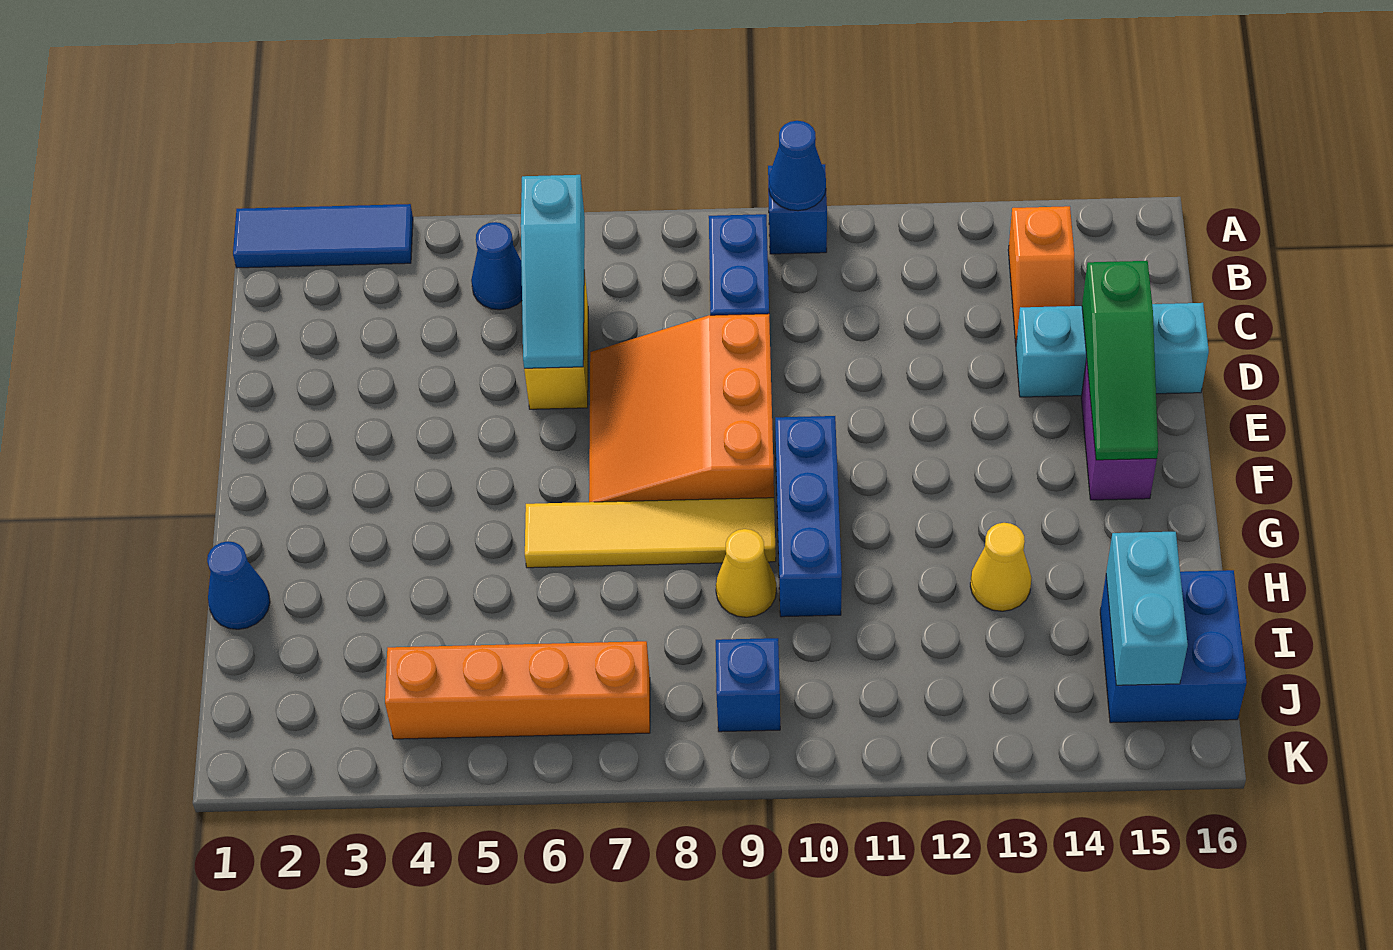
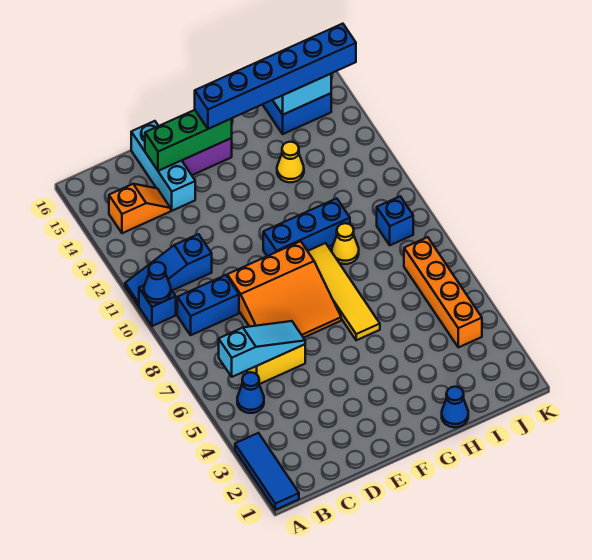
none -> blue 1x3 slope [125,234,212,306]
green 1x3 slope [1082,261,1158,460] -> green 1x3 brick [145,110,232,171]
none -> blue 1x6 brick [195,24,356,129]

